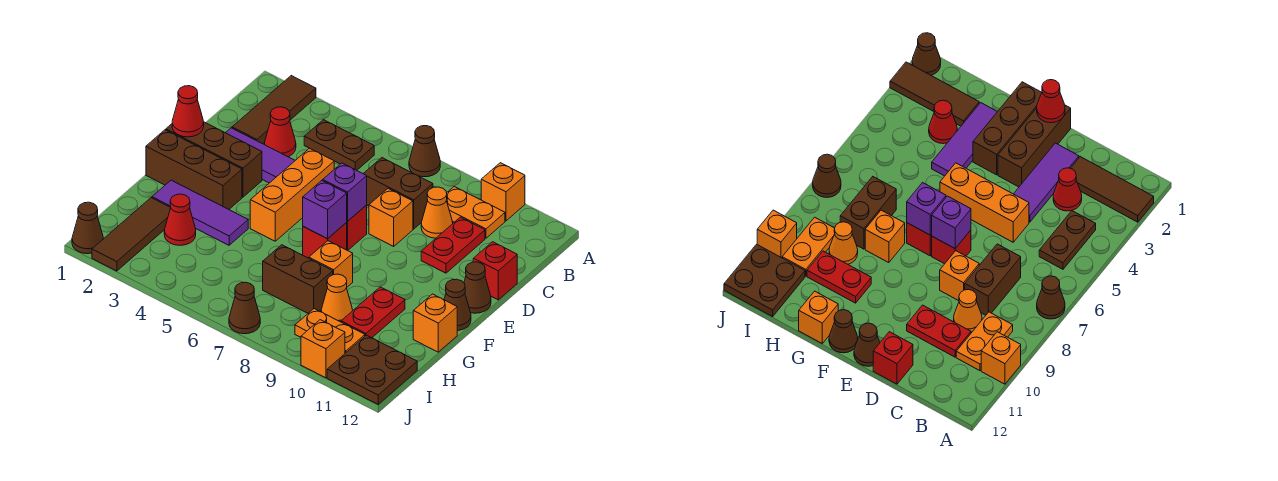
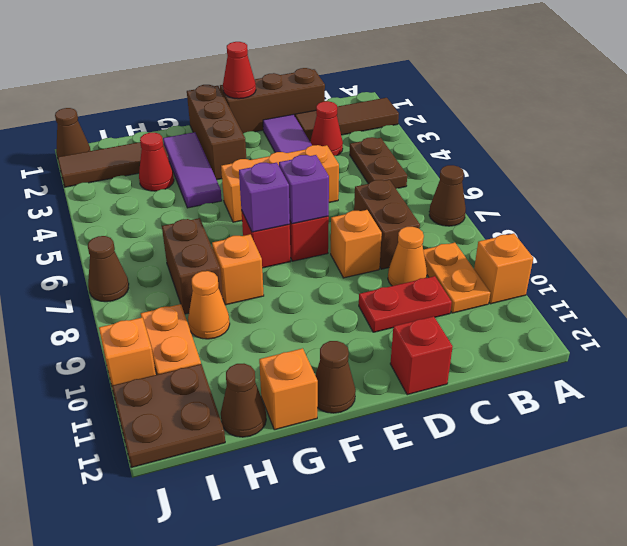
brown 1x3 brick [166,122,262,197] -> brown 1x3 brick turned to [220,68,325,133]
brown 1x1 cone [464,262,491,313] -> brown 1x1 cone moved to [221,364,266,437]
red 1x2 plate [341,287,405,338] -> none

